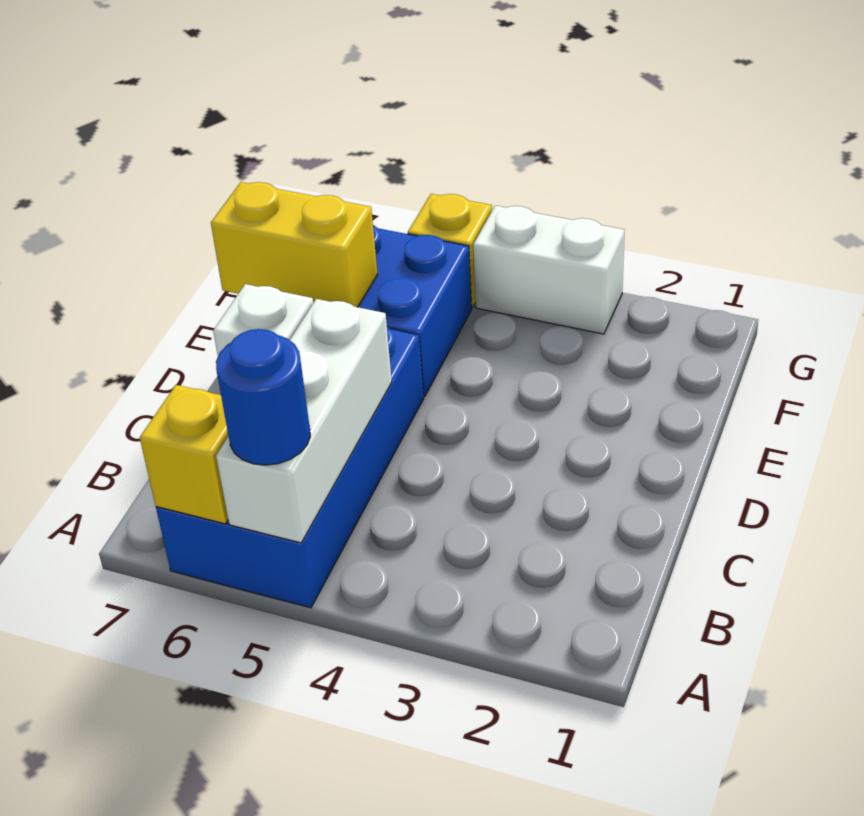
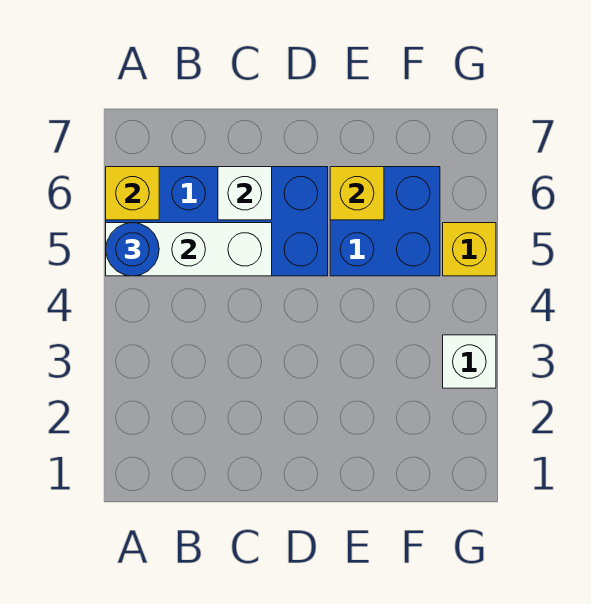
yellow 1x2 brick [211,182,377,307] -> yellow 1x1 brick [330,167,384,220]
white 1x2 brick [473,206,624,334] -> white 1x1 brick [443,335,496,388]

